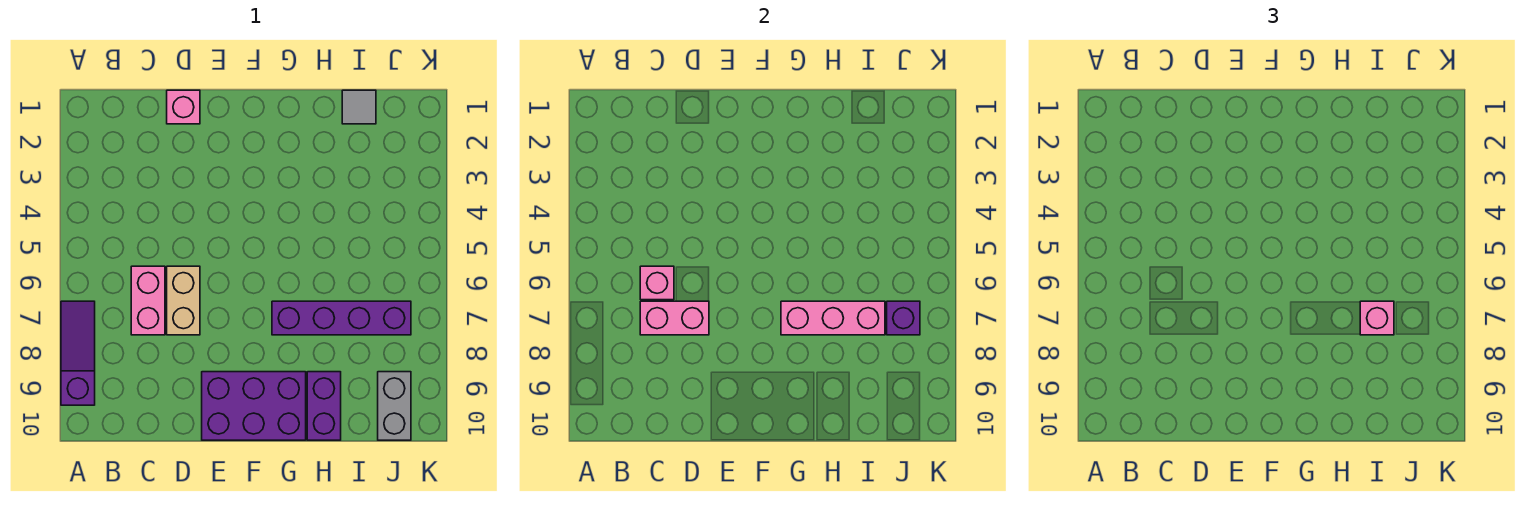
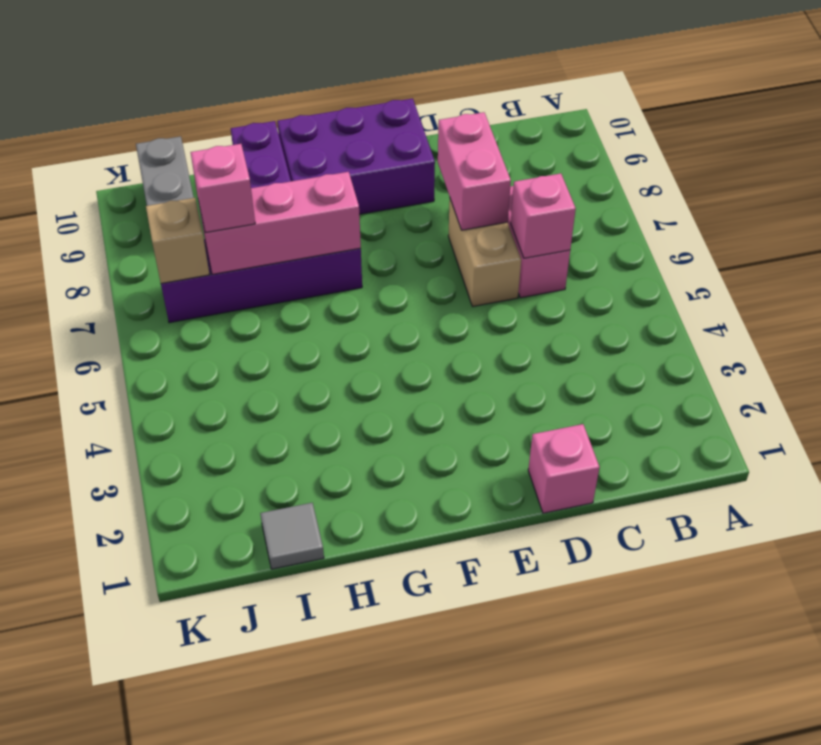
purple 1x3 slope [61,301,95,405] -> none
pink 1x2 brick [640,301,709,335] -> pink 1x2 brick turned to [438,112,511,230]
purple 1x1 brick [887,301,920,335] -> tan 1x1 brick [146,198,210,284]

